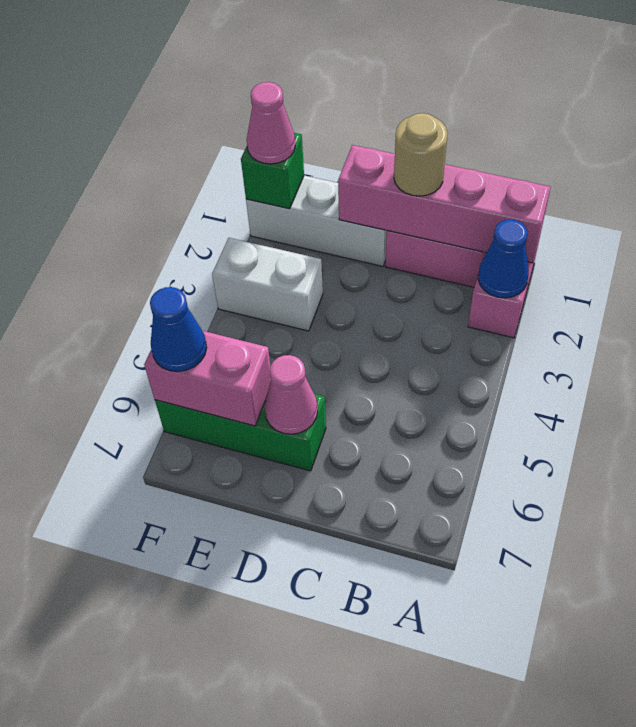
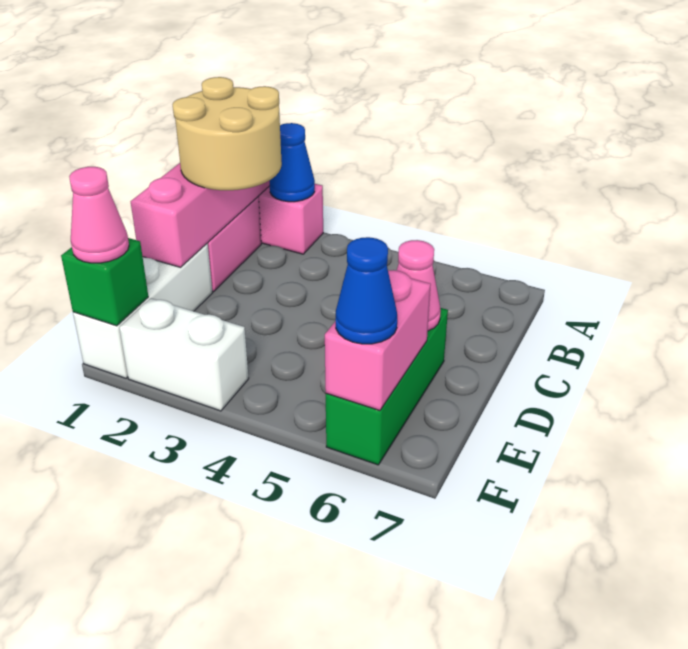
tan 1x1 round brick [394,113,448,196] -> tan 2x2 round brick [173,77,282,190]
white 1x2 brick [212,238,323,331] -> white 1x2 brick turned to [119,298,249,411]

